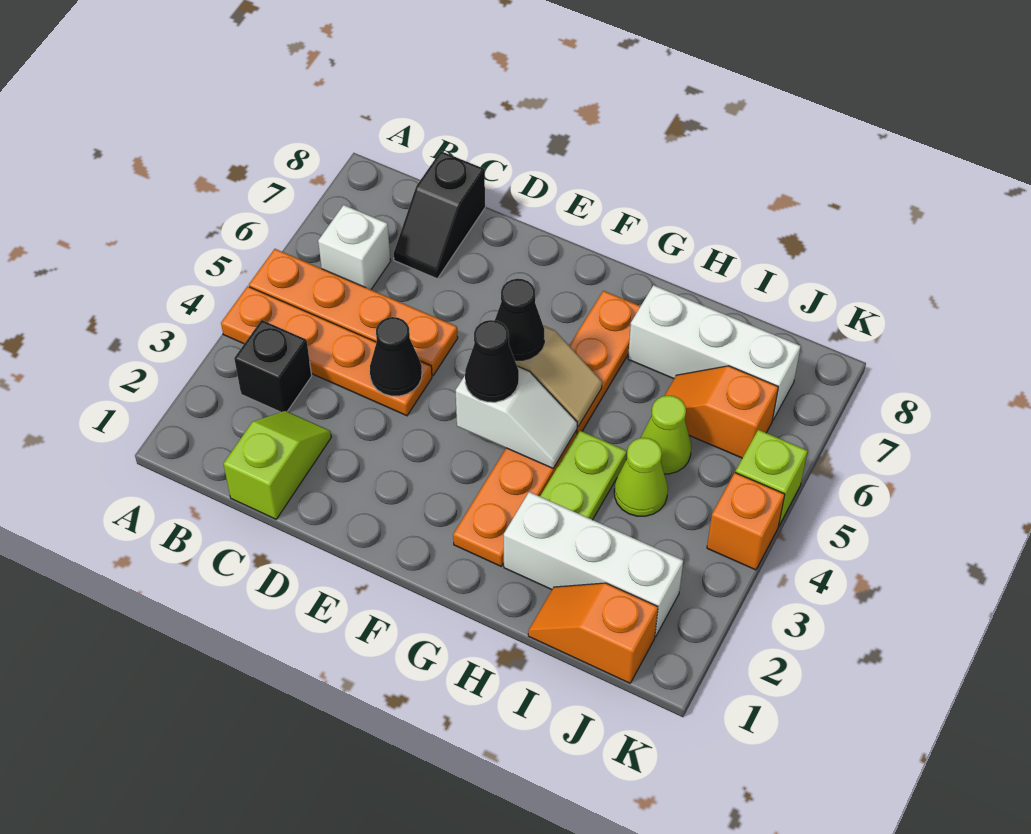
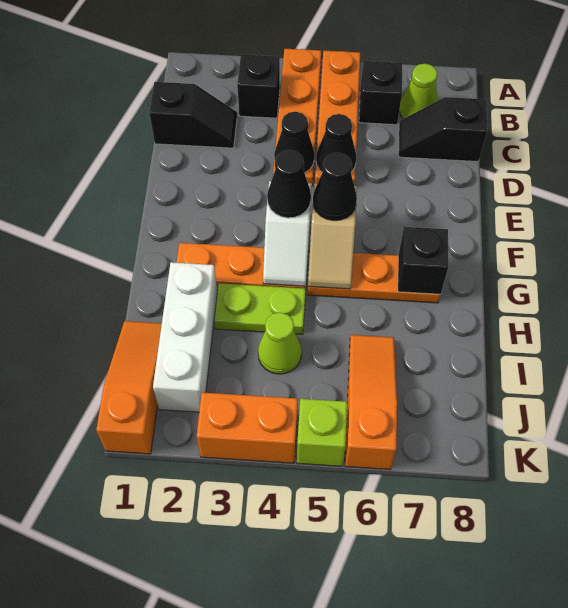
white 1x1 brick [318,205,391,290] -> black 1x1 brick [359,61,402,125]
lime 1x2 slope [224,411,331,519] -> black 1x2 slope [149,82,237,148]
none -> black 1x1 cone [316,114,356,172]
none -> black 1x1 brick [398,227,448,294]
white 1x3 brick [628,285,801,420] -> none
orange 1x2 slope [528,583,658,683] -> orange 1x3 slope [96,321,162,454]
lime 1x1 cone [641,395,691,474] -> lime 1x1 cone moved to [399,64,438,119]
orange 1x2 slope [664,366,778,458] -> orange 1x3 slope [345,335,397,470]
orange 1x1 brick [707,473,785,570] -> orange 1x2 brick [197,392,298,463]

